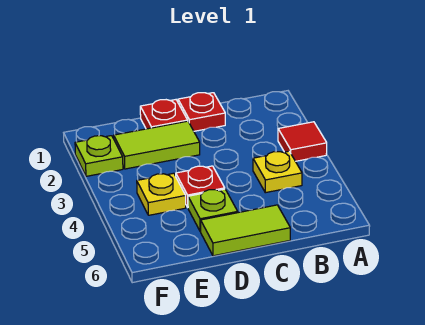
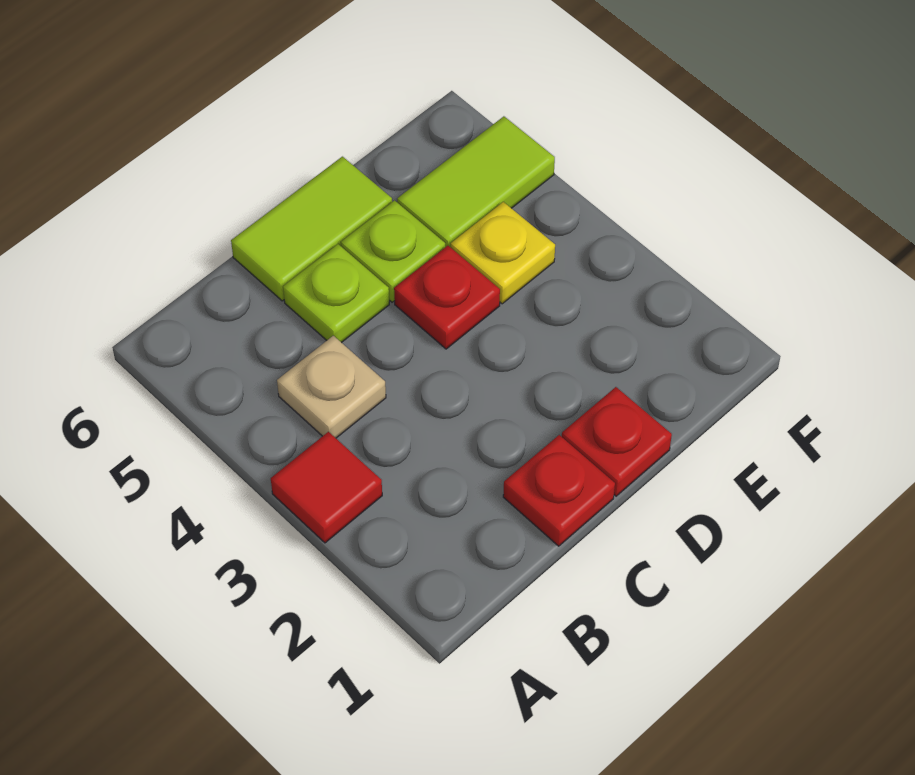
yellow 1x1 plate [253,151,302,193] -> tan 1x1 plate [277,336,386,438]
lime 1x2 tile [114,121,200,169] -> lime 1x2 tile moved to [397,116,555,247]
lime 1x1 plate [75,136,123,176] -> lime 1x1 plate moved to [283,244,389,343]

